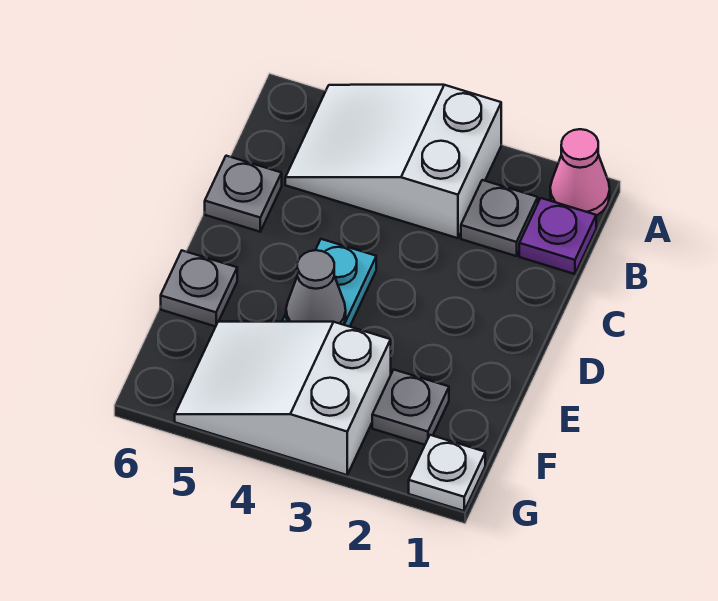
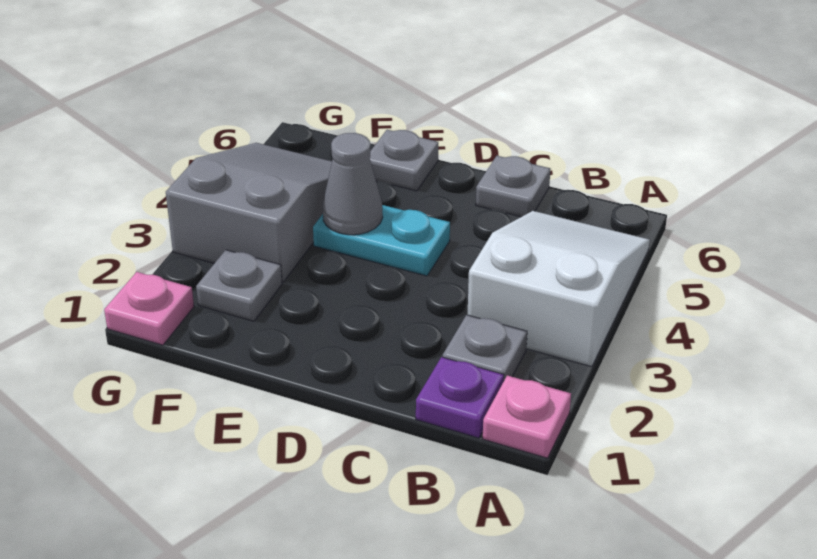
pink 1x1 cone [550,129,610,216] -> pink 1x1 plate [483,376,571,458]
white 2x3 slope [175,322,391,475] -> grey 2x3 slope [166,143,332,282]
white 1x1 plate [409,435,485,511] -> pink 1x1 plate [104,272,194,345]

